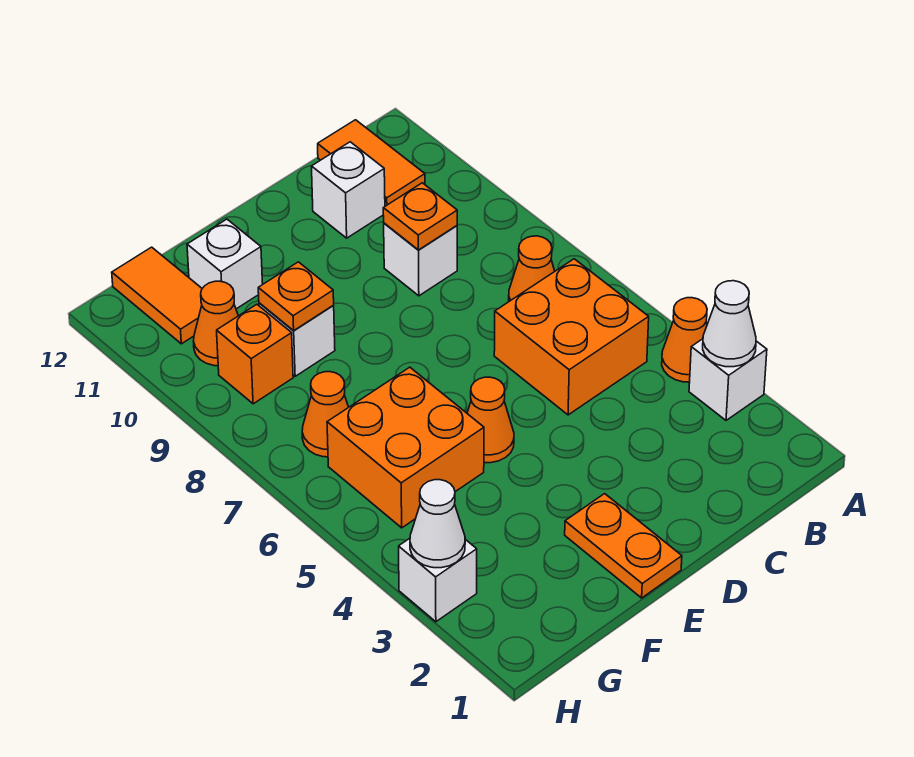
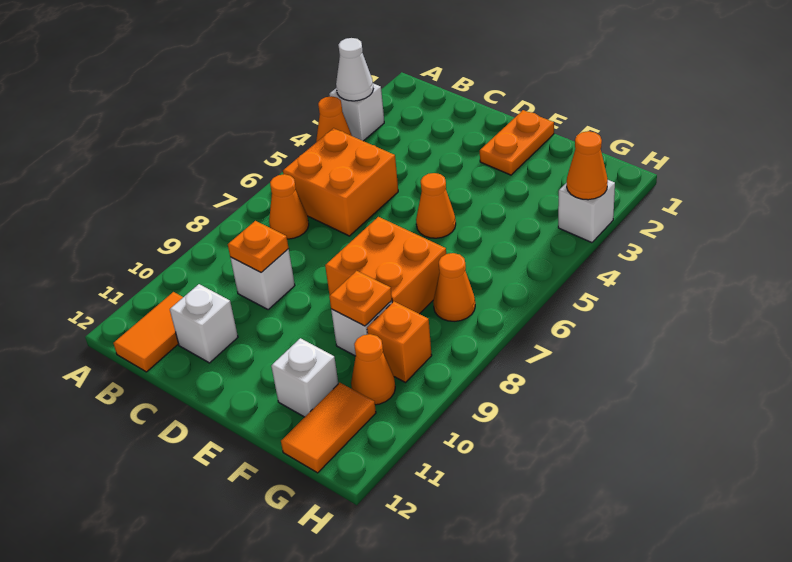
orange 2x2 brick [327,367,484,528] -> orange 2x2 brick moved to [325,217,446,314]
white 1x1 cone [410,480,465,568] -> orange 1x1 cone [567,131,608,200]

